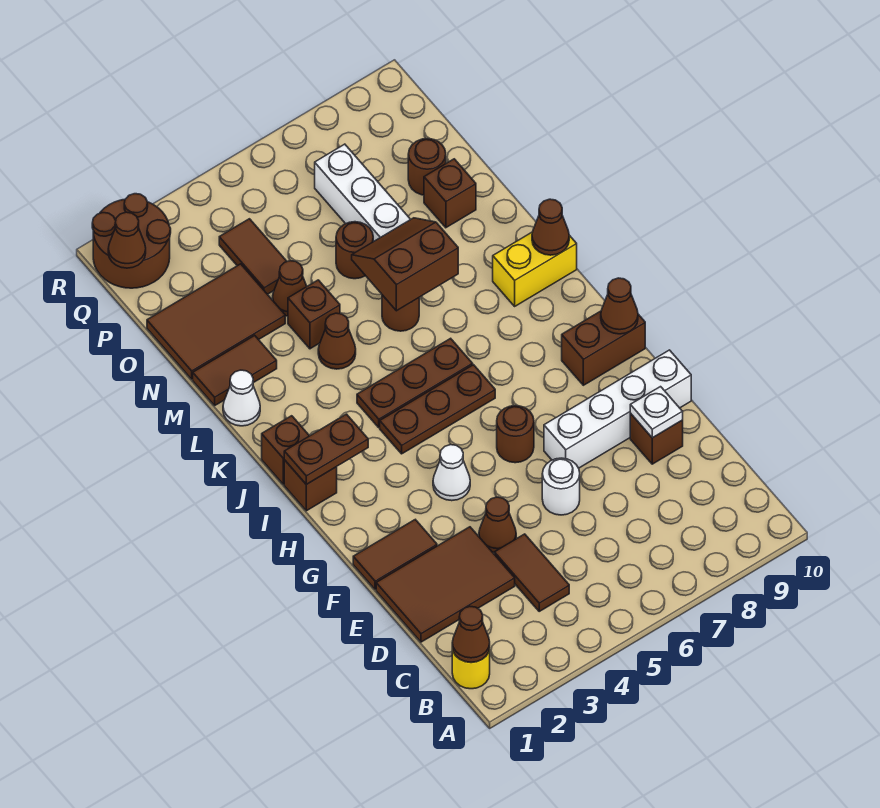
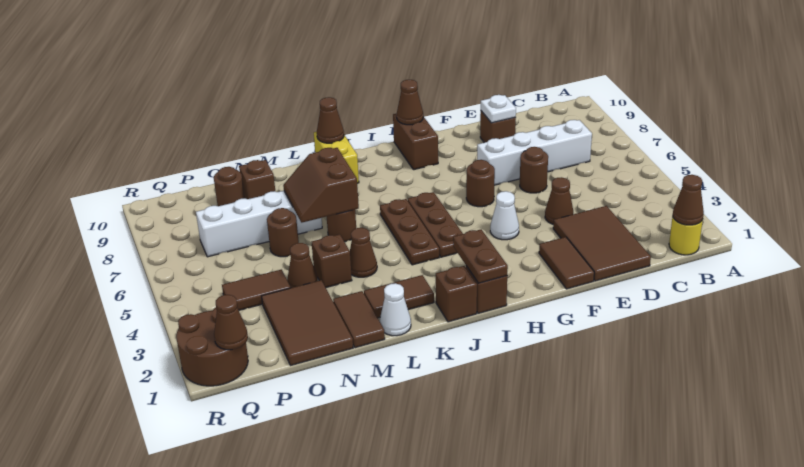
brown 1x2 tile [494,534,569,611] -> brown 1x2 tile moved to [364,275,434,318]
white 1x1 round brick [542,458,580,515] -> brown 1x1 round brick [520,147,548,193]
white 1x4 brick [544,350,691,468] -> white 1x4 brick turned to [477,120,592,185]

